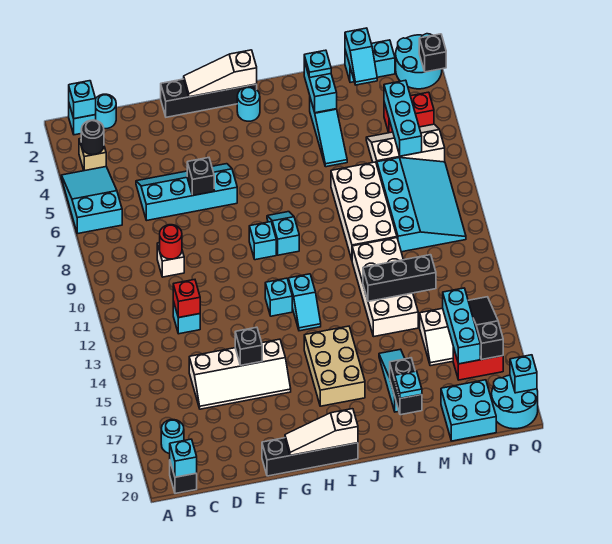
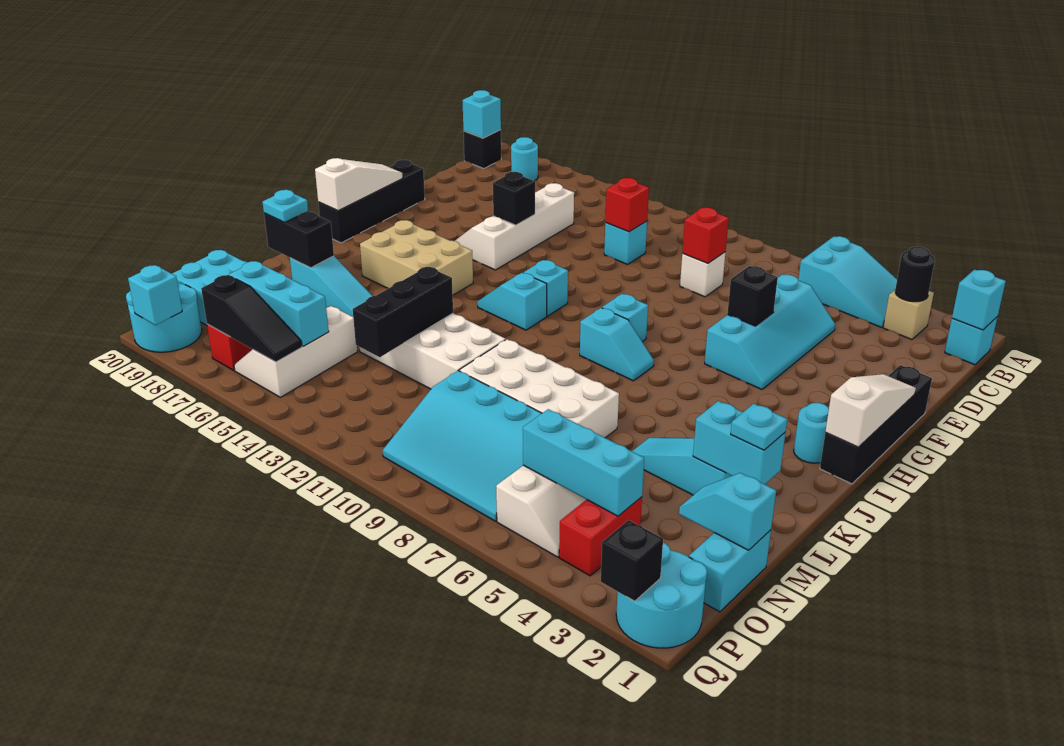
cyan 1x1 round brick [96,94,116,129] -> none
red 1x1 round brick [160,225,182,259] -> red 1x1 brick [682,208,729,263]

